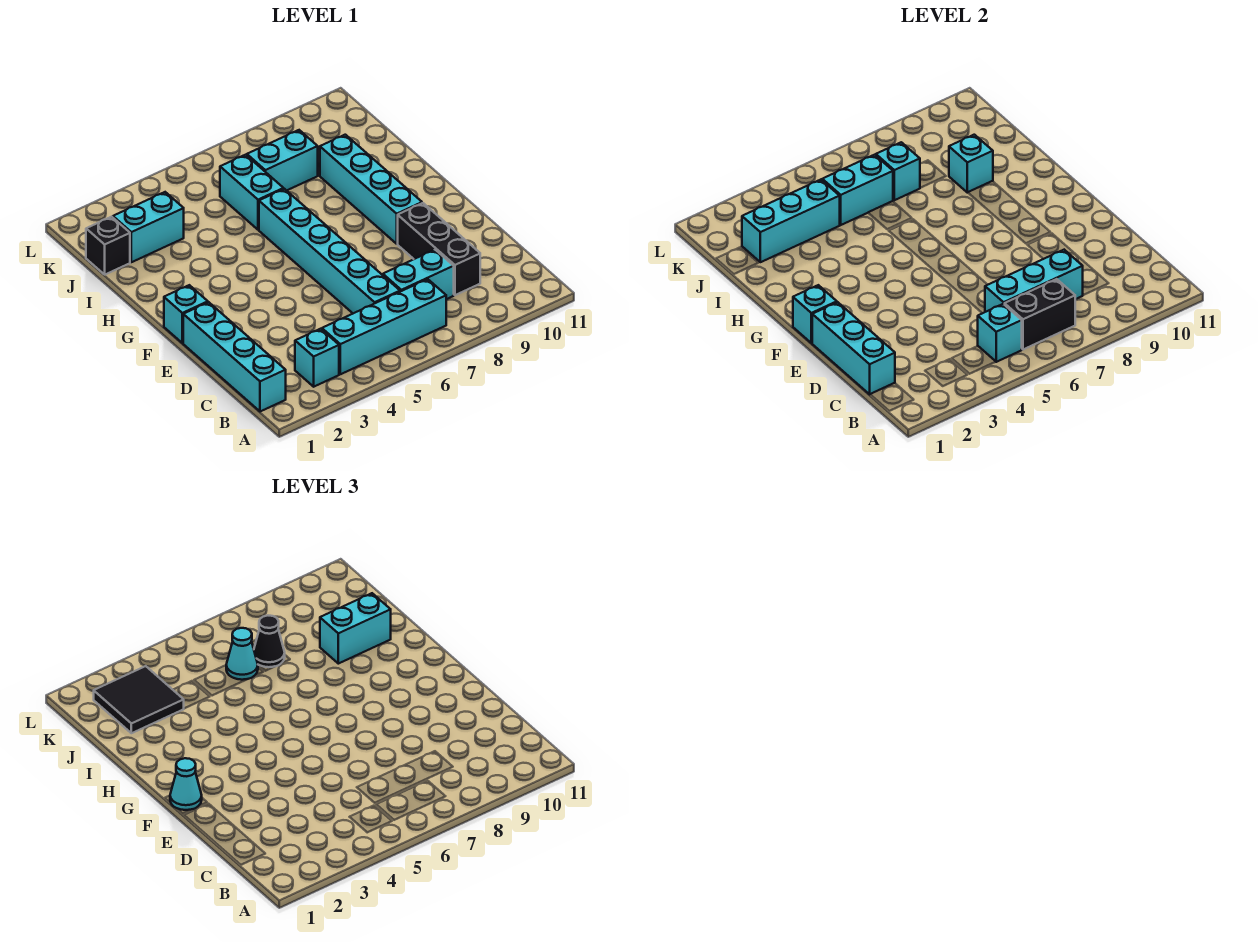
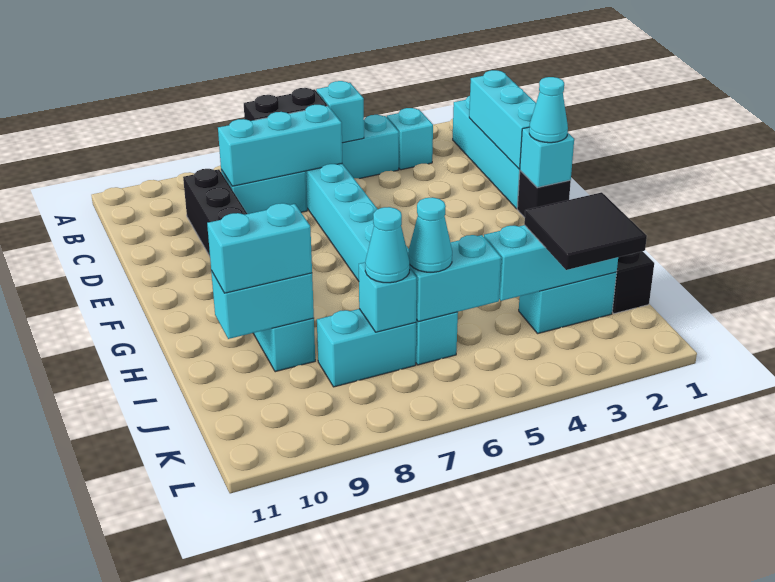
cyan 1x1 brick [164,285,208,343] -> black 1x1 brick [517,171,571,218]
cyan 1x1 brick [949,135,993,193] -> cyan 1x2 brick [211,271,314,339]
black 1x1 cone [254,616,285,667] -> cyan 1x1 cone [365,207,410,283]

